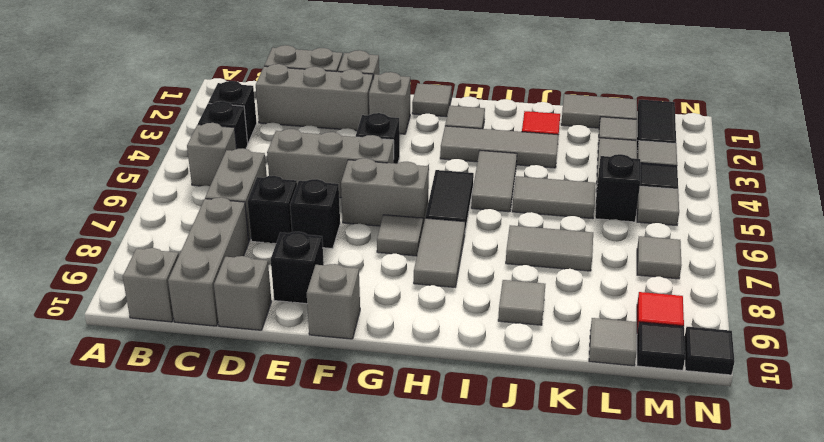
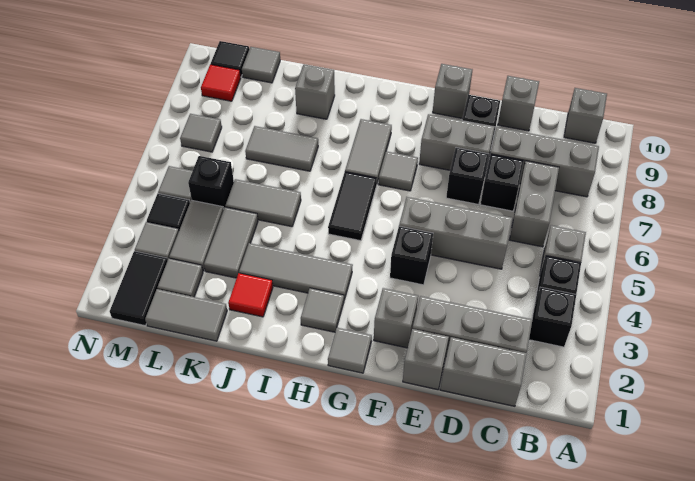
grey 1x3 brick [168,197,249,326] -> grey 1x3 brick turned to [491,127,599,197]
grey 1x2 brick [341,158,429,226] -> grey 1x2 brick moved to [419,114,495,170]
grey 1x2 tile [471,151,517,212] -> grey 1x2 tile moved to [204,207,258,278]
grey 1x1 tile [498,280,545,325] -> grey 1x1 brick [295,64,335,119]
black 1x1 tile [685,327,734,375] -> none

